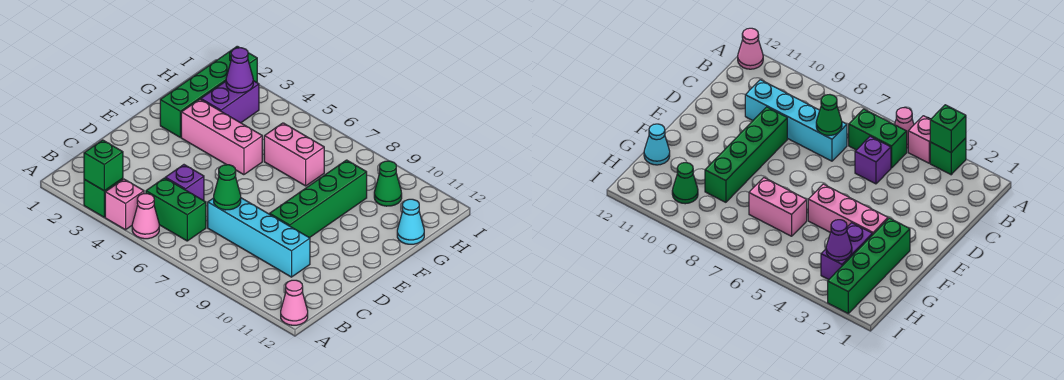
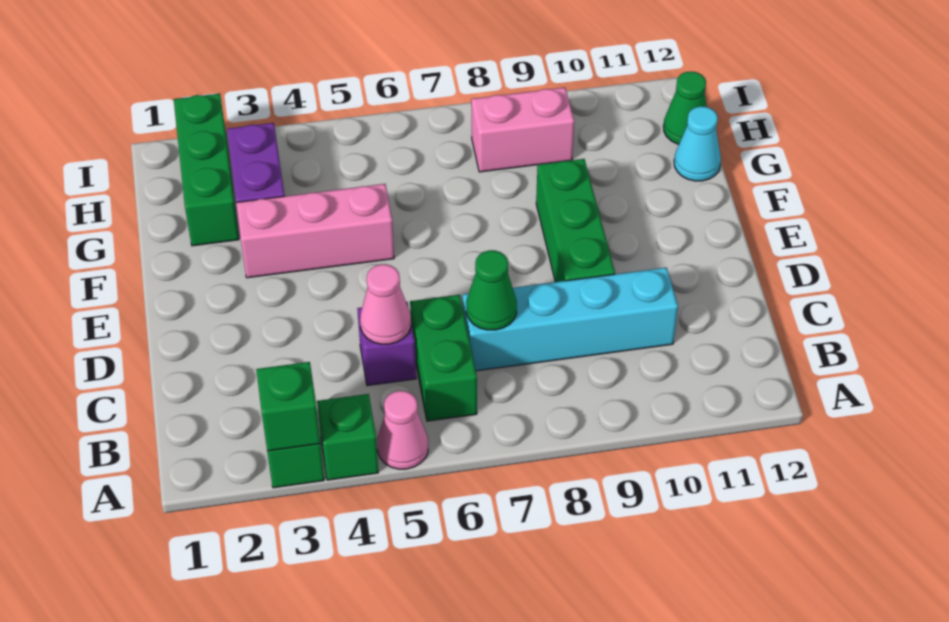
pink 1x1 brick [105,179,144,230] -> green 1x1 brick [317,394,378,480]
pink 1x1 cone [281,280,308,325] -> pink 1x1 cone moved to [360,264,411,344]
green 1x2 brick [146,178,206,241] -> green 1x2 brick turned to [410,295,477,421]
green 1x4 brick [270,160,367,238] -> green 1x3 brick [536,159,615,282]
green 1x4 brick [160,46,257,137] -> green 1x3 brick [174,94,239,246]
pink 1x2 brick [264,123,324,186] -> pink 1x2 brick moved to [471,87,574,172]
purple 1x1 cone [226,48,253,93] -> none
green 1x1 cone [374,161,402,206] -> green 1x1 cone moved to [663,72,707,144]

